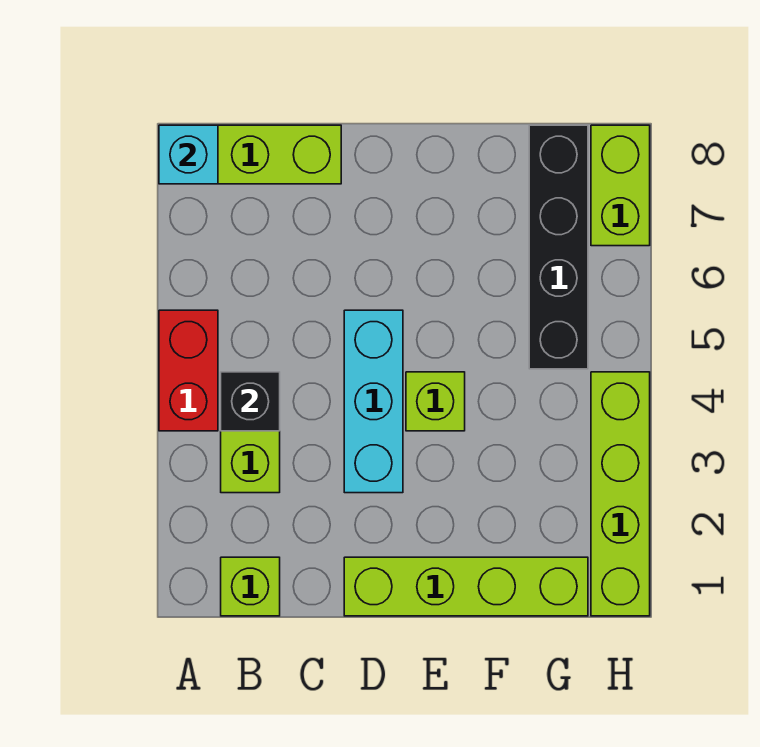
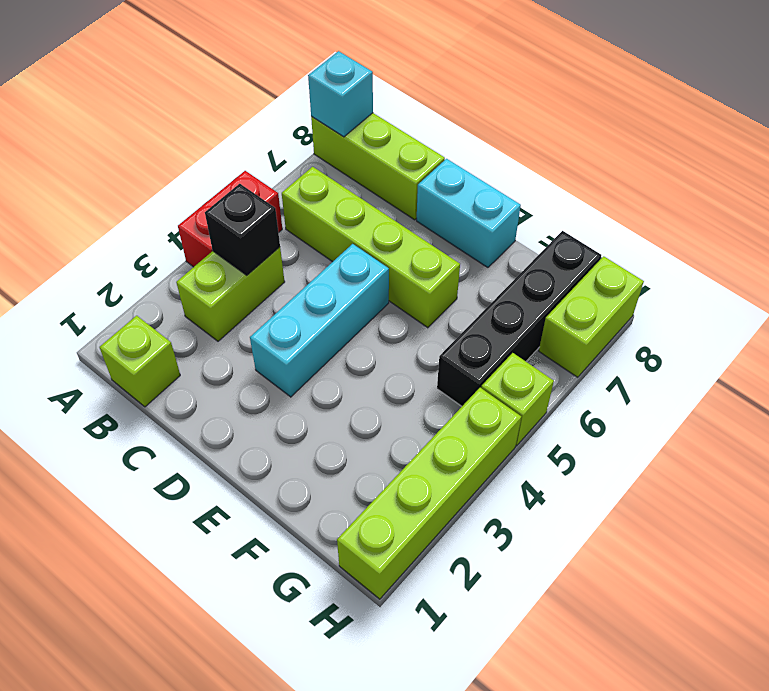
lime 1x4 brick [344,557,588,616] -> lime 1x4 brick moved to [282,167,460,328]
none -> cyan 1x2 brick [417,159,521,268]
lime 1x1 brick [406,372,465,431] -> lime 1x1 brick moved to [481,353,554,446]

